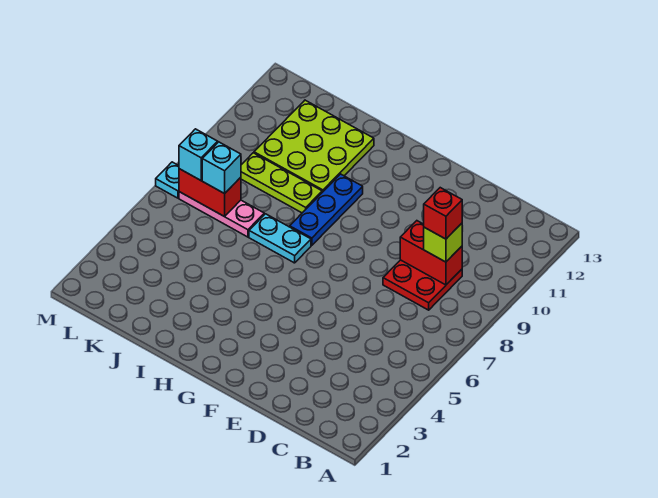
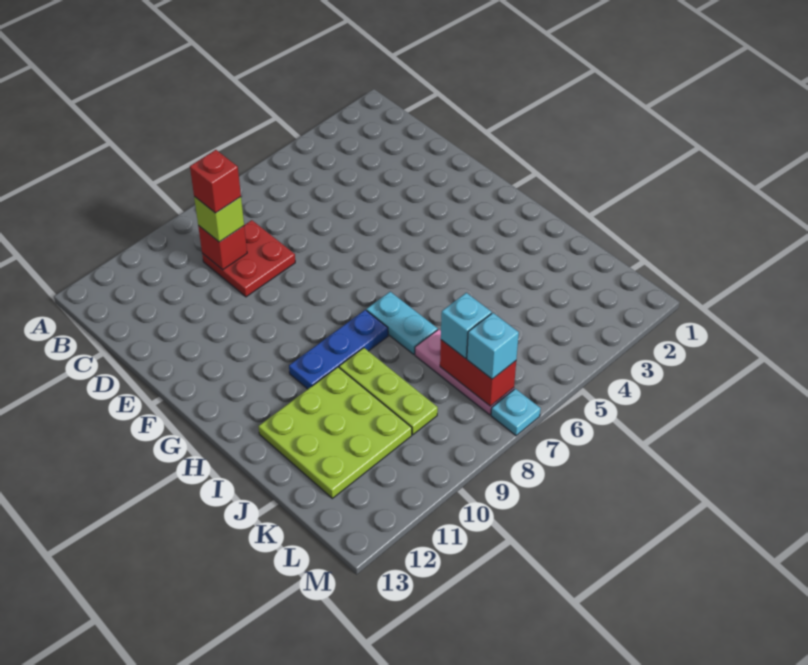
red 1x2 brick [400,221,462,285] -> red 1x1 brick [198,226,247,270]

